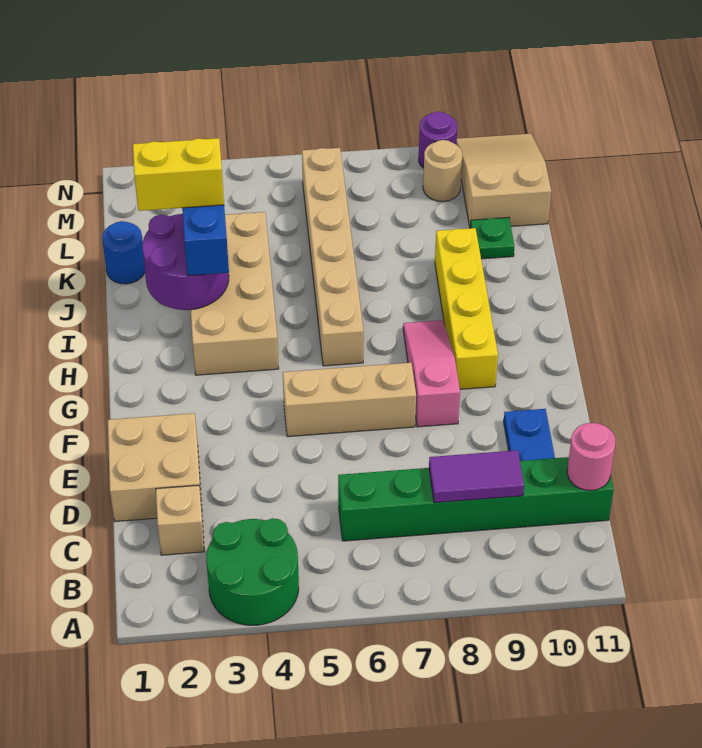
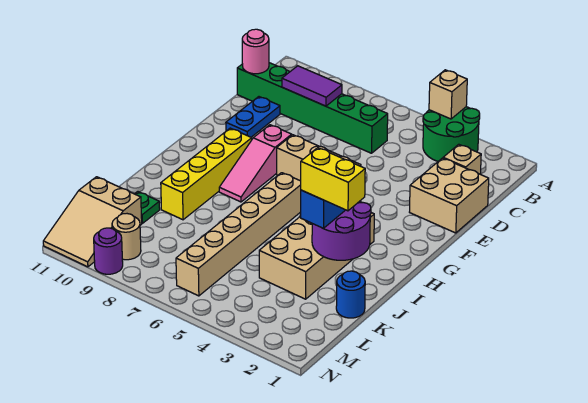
none -> tan 1x1 brick [429,70,467,119]

